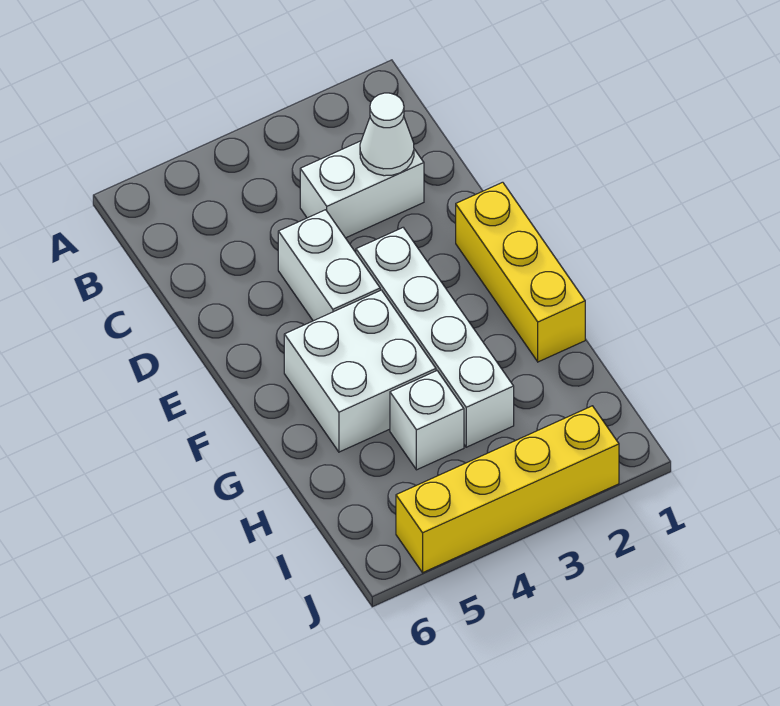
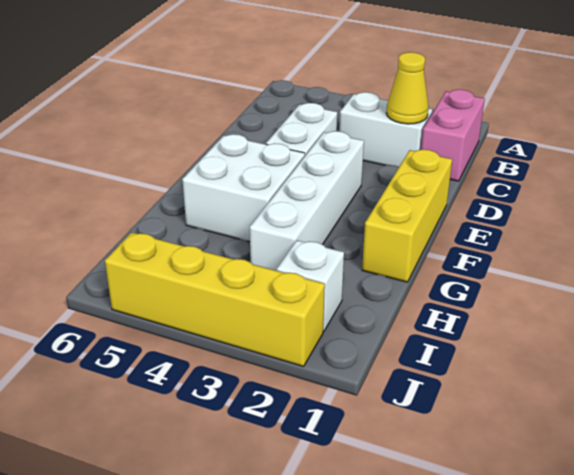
none -> pink 1x2 brick [421,90,485,181]
white 1x1 cone [360,93,414,176] -> yellow 1x1 cone [386,52,429,124]
white 1x1 brick [390,371,464,470] -> white 1x1 brick moved to [277,240,344,332]

